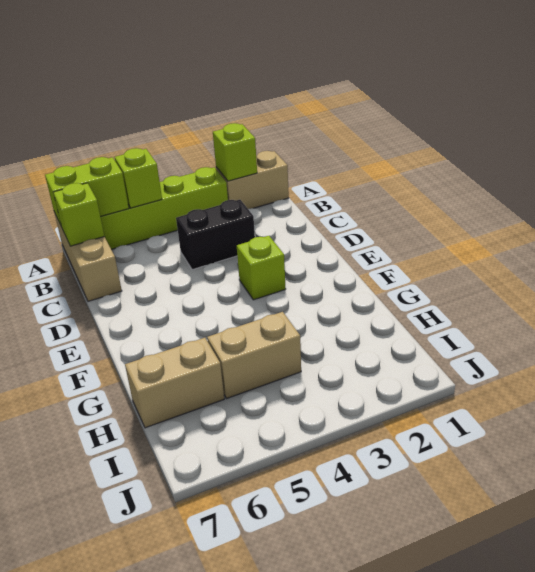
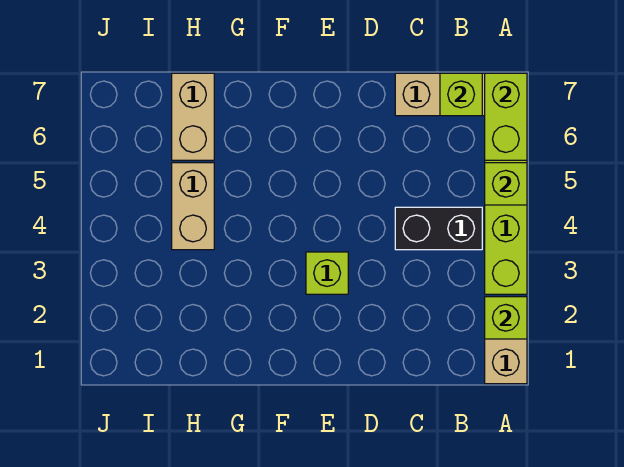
black 1x2 brick [176,200,255,270] -> black 1x2 brick turned to [395,207,482,250]

